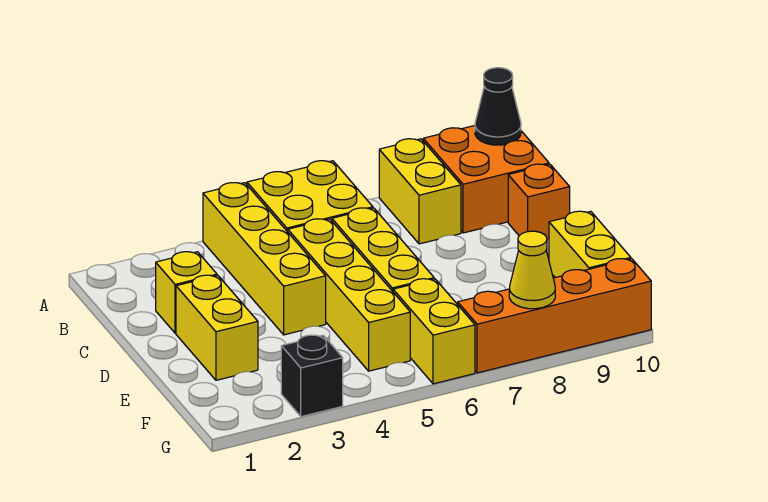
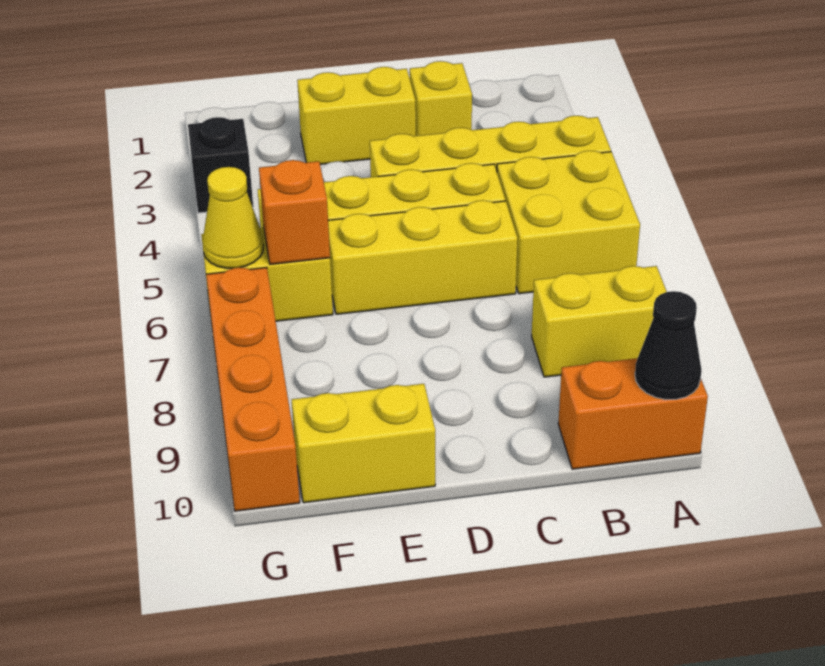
orange 2x2 brick [423,126,549,233] -> orange 1x2 brick [558,358,708,469]
orange 1x1 brick [508,164,570,240] -> orange 1x1 brick moved to [259,160,330,264]
yellow 1x1 cone [509,231,555,309] -> yellow 1x1 cone moved to [202,167,264,268]

